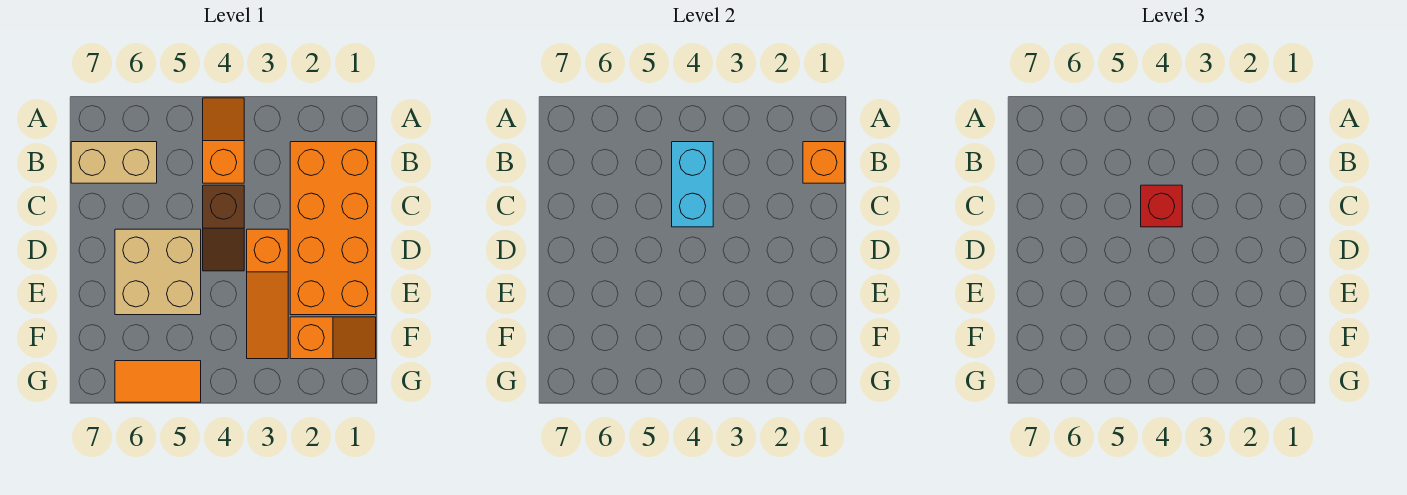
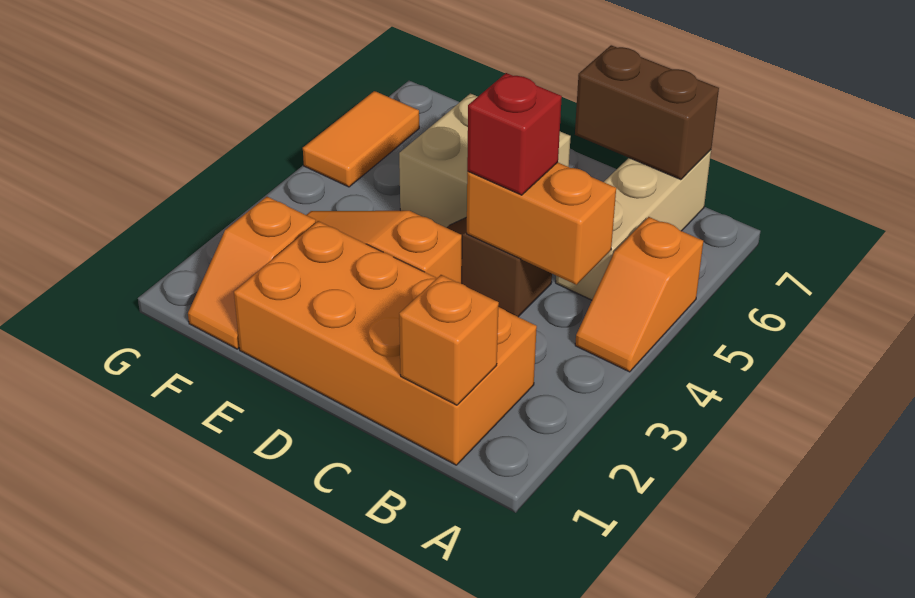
orange 1x2 slope [203,98,244,183] -> orange 1x2 slope turned to [575,217,703,372]
cyan 1x2 brick [672,142,713,227] -> orange 1x2 brick [467,162,616,285]
tan 1x2 brick [71,142,157,183] -> tan 1x3 brick [556,150,711,300]
none -> brown 1x2 brick [575,45,719,180]

